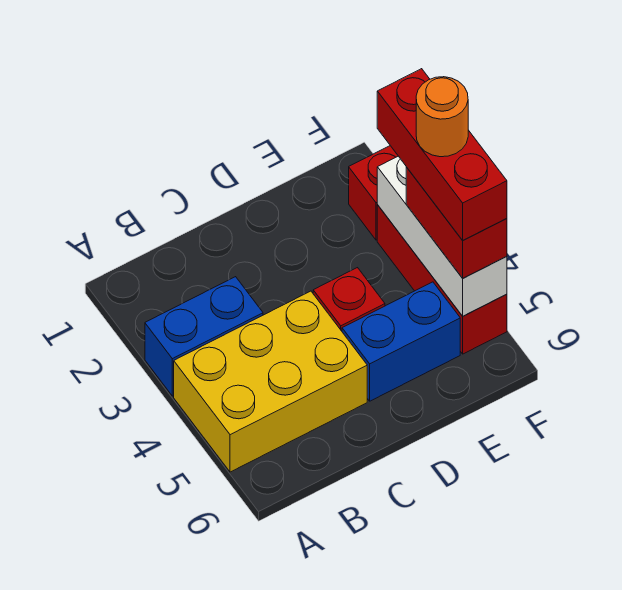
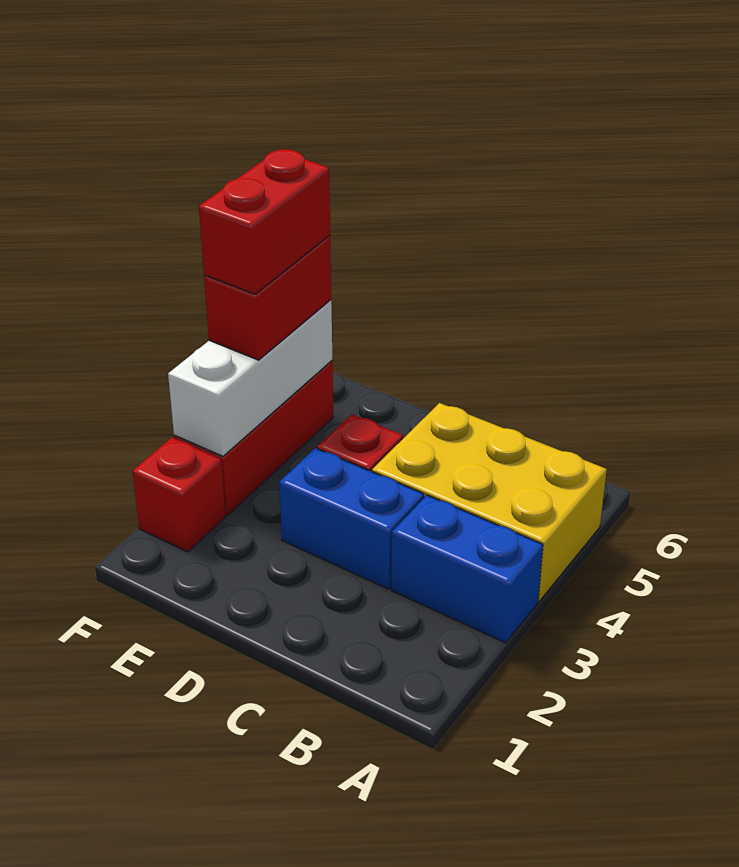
blue 1x2 brick [342,282,460,401] -> blue 1x2 brick moved to [279,448,424,589]
red 1x3 brick [377,69,507,240] -> red 1x2 brick [199,149,330,294]
orange 1x1 round brick [416,77,468,157] -> none

